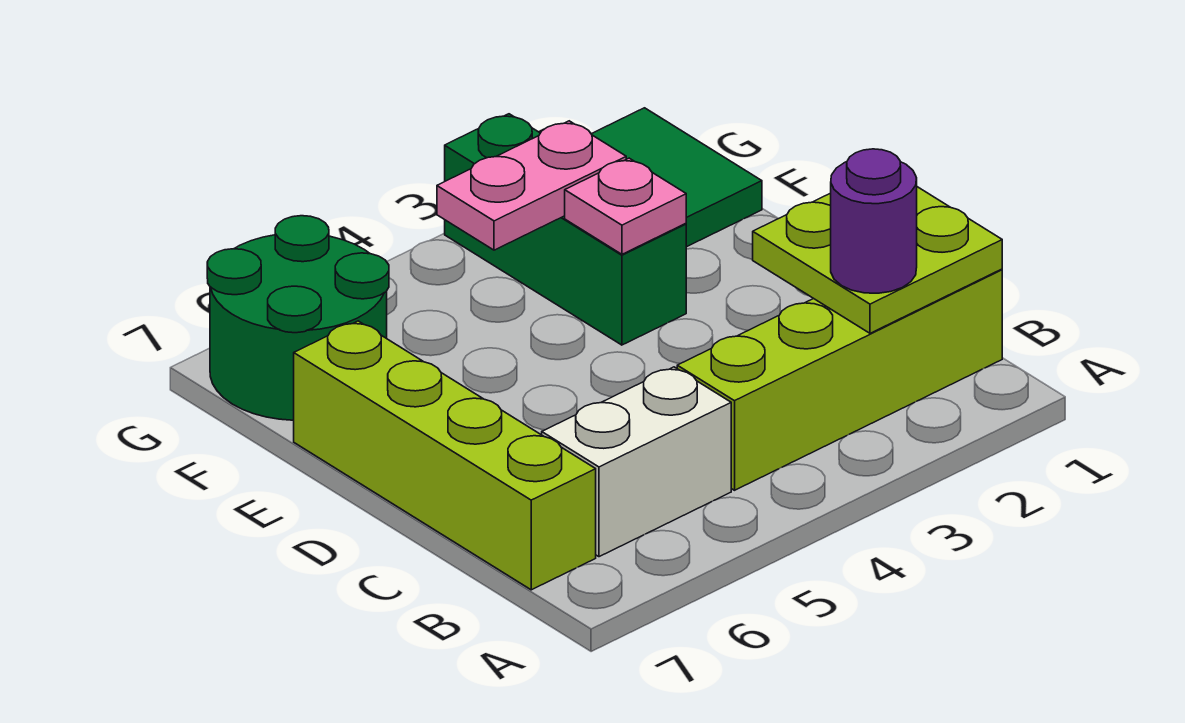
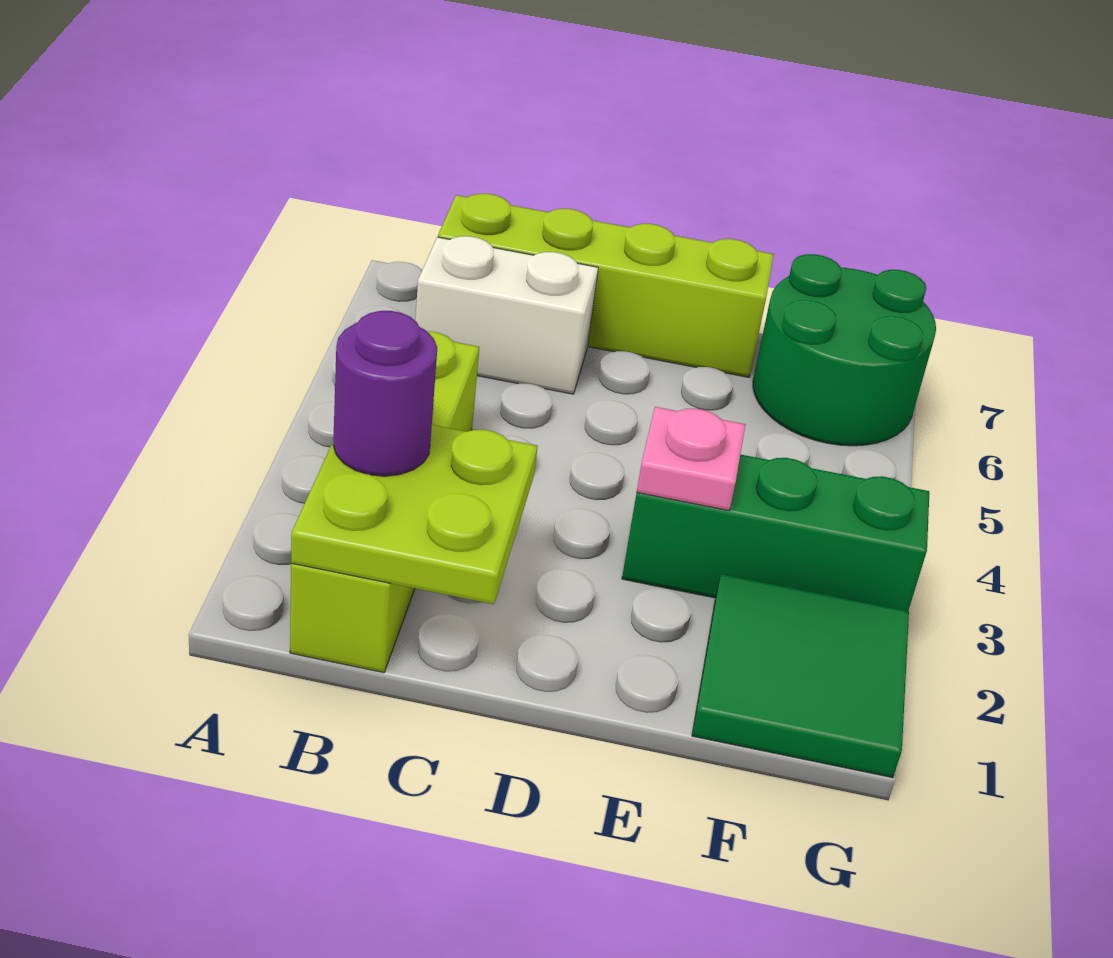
white 1x2 brick [542,367,731,557] -> white 1x2 brick turned to [415,236,598,394]
pink 1x2 plate [437,121,626,250] -> none

